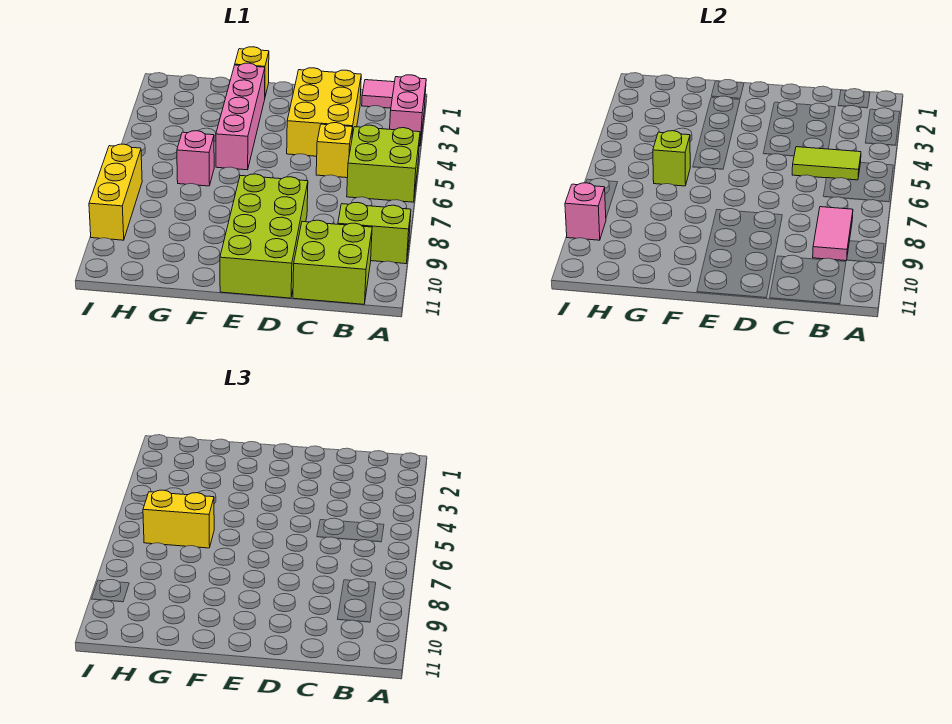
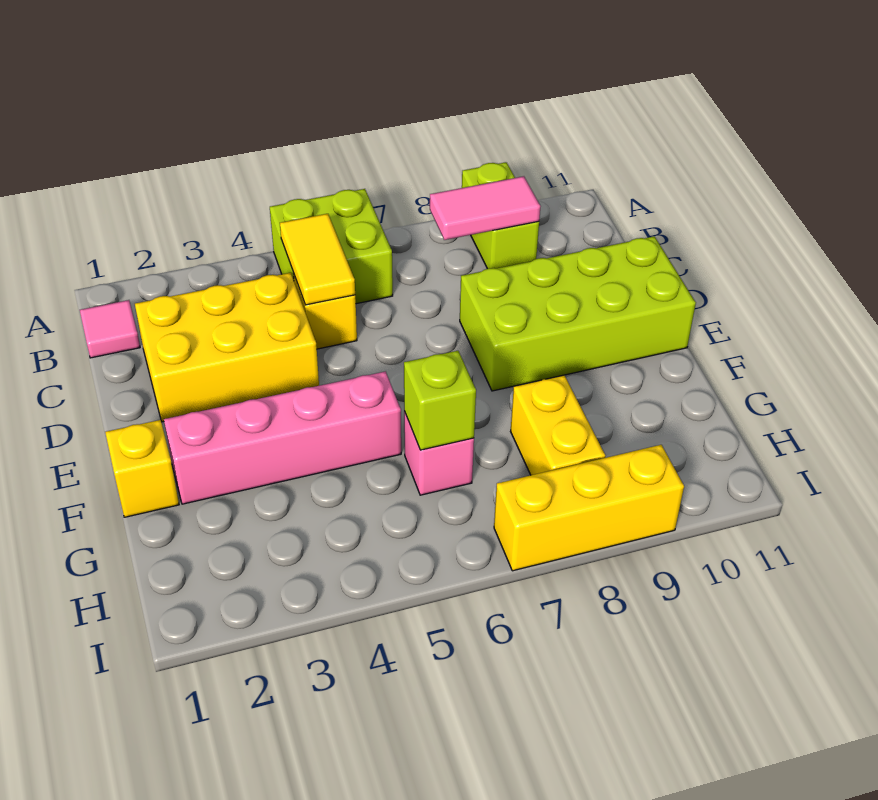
pink 1x2 brick [390,75,426,146] -> none
lime 1x2 tile [792,147,861,180] -> yellow 1x2 tile [280,214,355,305]
lime 2x2 brick [293,220,372,304] -> none
yellow 1x2 brick [143,490,214,548] -> yellow 1x2 brick moved to [511,375,605,475]
pink 1x1 brick [565,183,606,240] -> none

